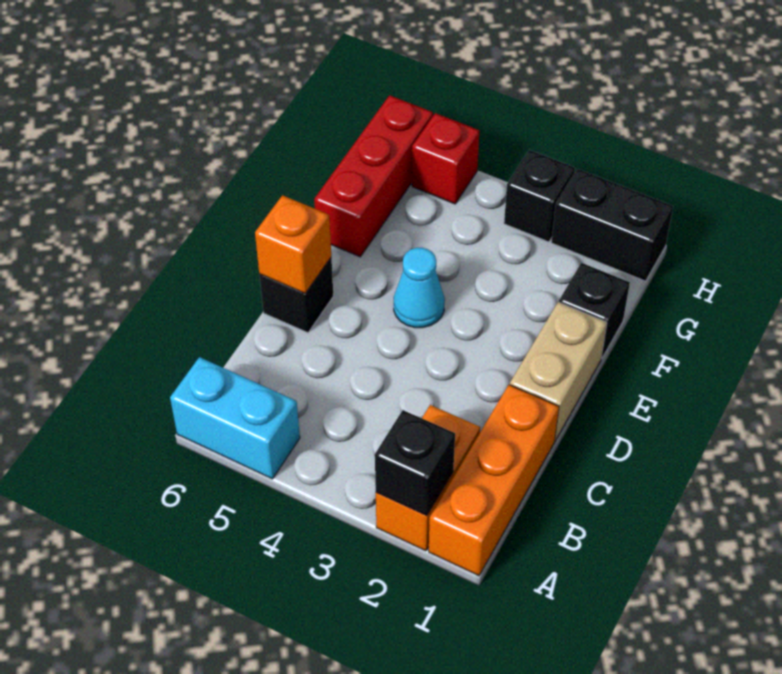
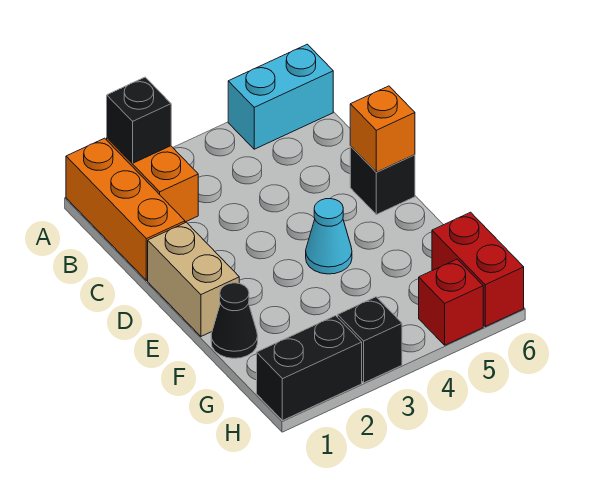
black 1x1 brick [559,263,630,359] -> black 1x1 cone [211,283,258,358]
red 1x3 brick [314,95,433,257] -> red 1x2 brick [432,212,524,326]

